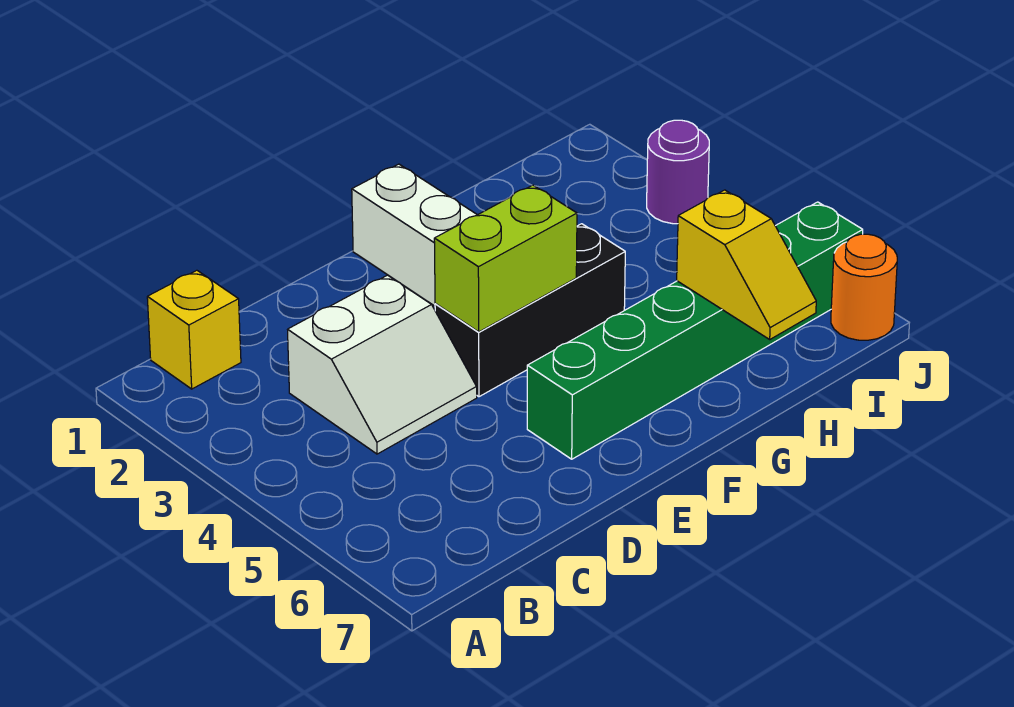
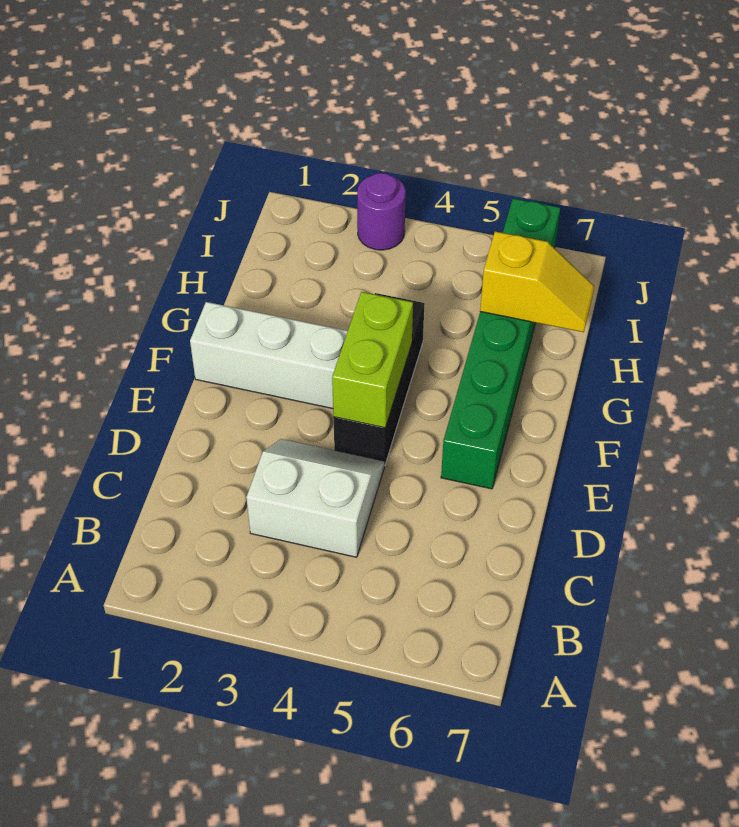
yellow 1x1 brick [147,270,241,389] -> none
white 2x2 slope [288,275,477,454] -> white 2x2 slope turned to [246,439,384,557]
orange 1x1 round brick [831,234,897,340] -> none

